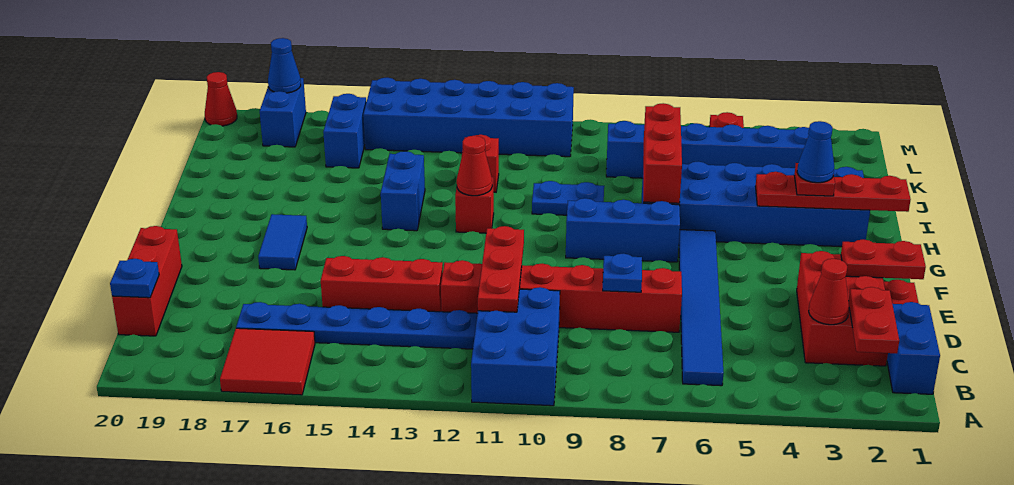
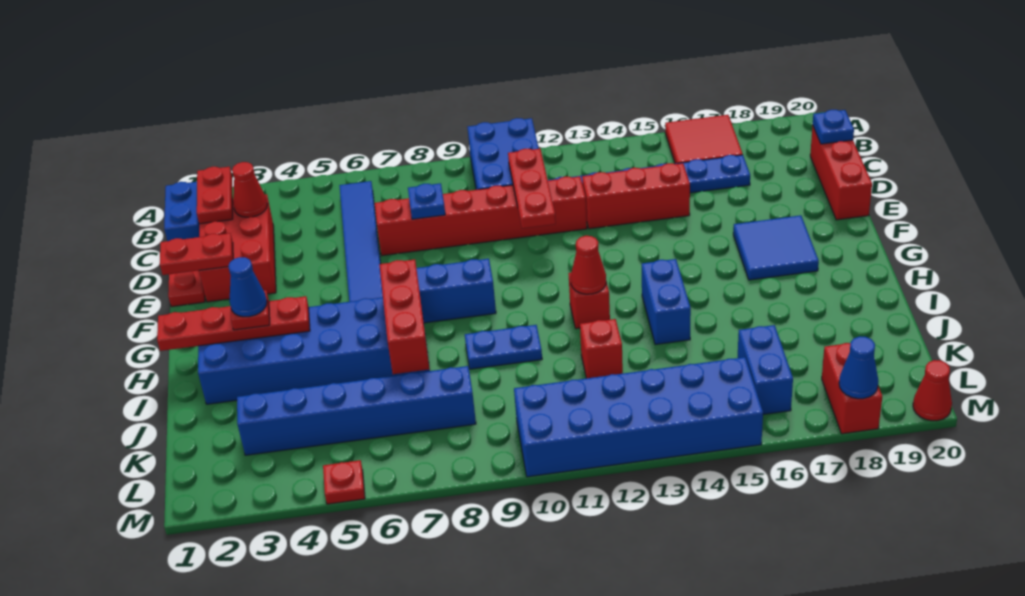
blue 1x2 tile [258,214,307,270] -> blue 2x2 tile [733,215,819,280]
blue 1x2 brick [260,78,306,147] -> red 1x2 brick [822,343,882,434]

